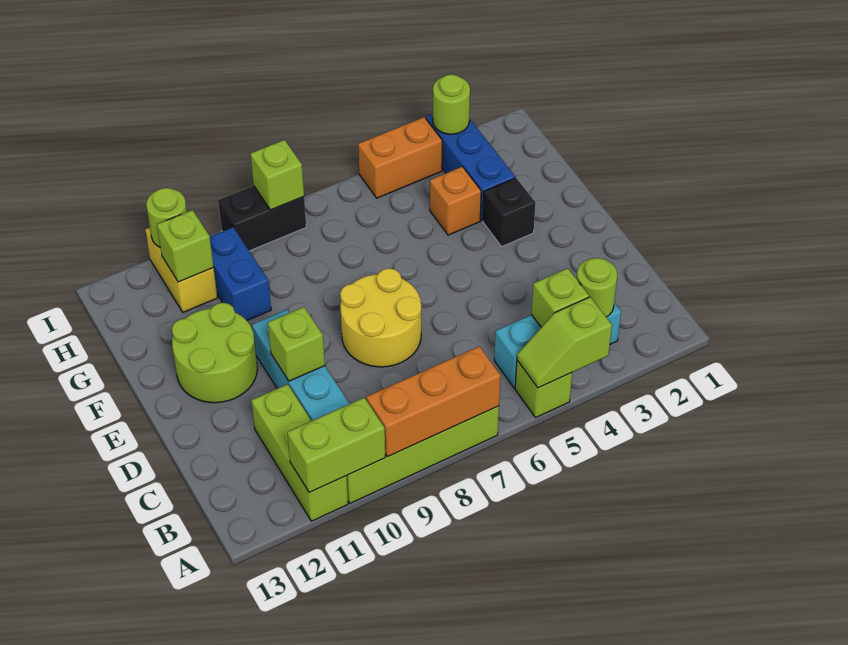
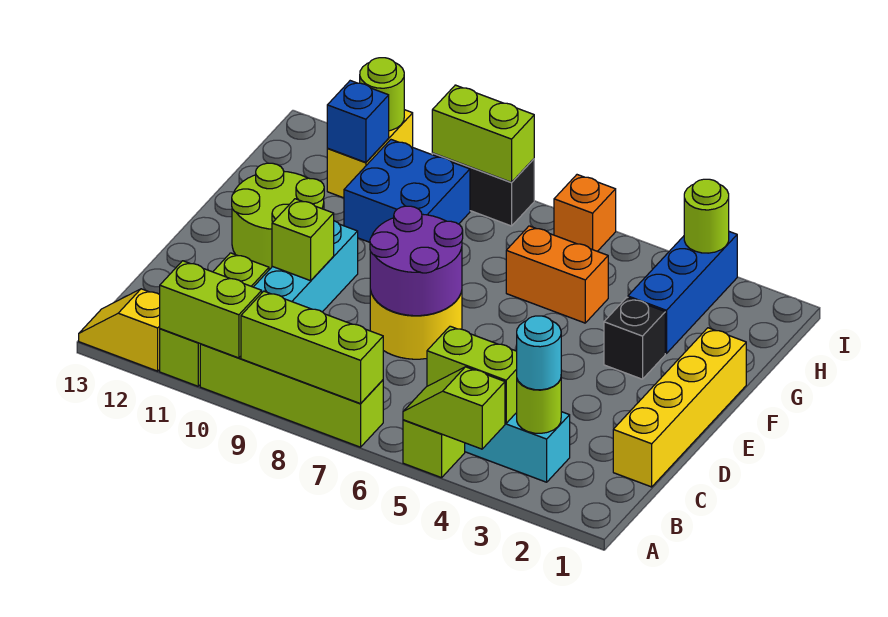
orange 1x3 brick [367,346,501,457] -> lime 1x3 brick [241,291,383,404]
none -> yellow 1x2 slope [79,289,160,371]
none -> cyan 1x1 round brick [517,316,561,390]
lime 1x1 brick [531,268,589,327] -> lime 1x2 brick [427,326,517,423]
none -> yellow 1x4 brick [613,328,746,487]
none -> purple 2x2 round brick [370,206,463,316]
orange 1x1 brick [430,167,481,235] -> orange 1x1 brick moved to [554,175,616,251]
blue 1x2 brick [210,227,271,320] -> blue 2x2 brick [344,140,470,242]
lime 1x1 brick [157,210,213,282] -> blue 1x1 brick [327,81,389,162]
orange 1x2 brick [358,117,442,198] -> orange 1x2 brick moved to [506,226,608,323]
lime 1x1 brick [251,140,304,210] -> lime 1x2 brick [432,85,534,182]

